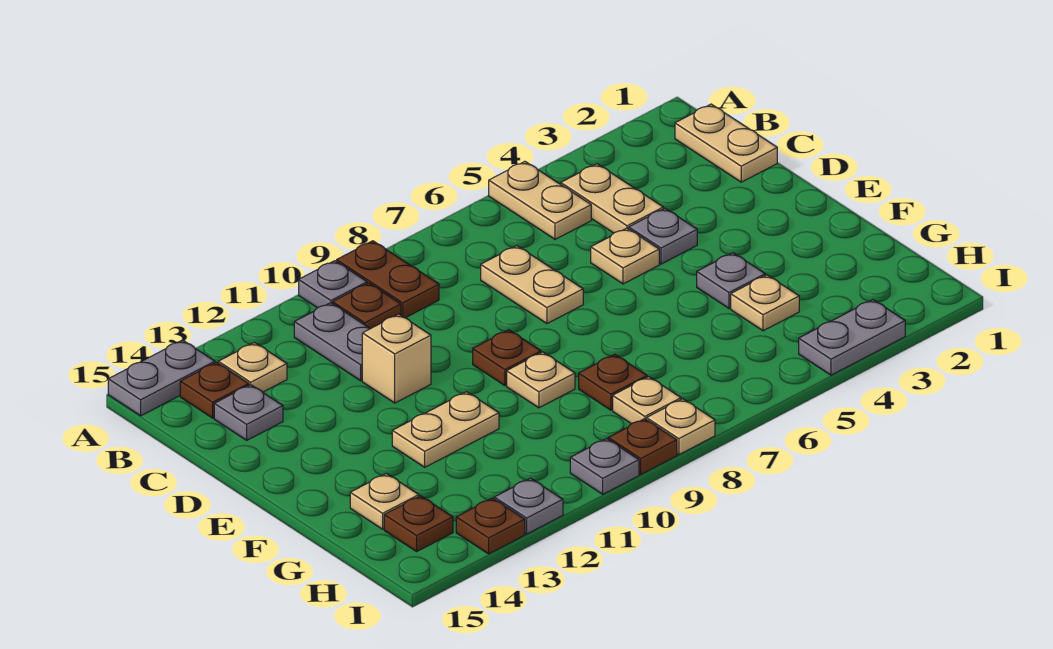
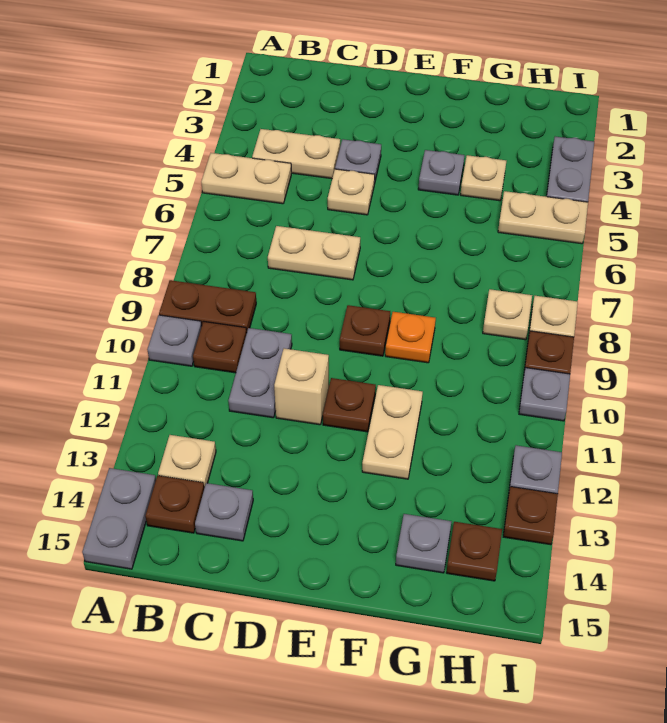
tan 1x2 plate [675,104,777,182] -> tan 1x2 plate moved to [498,191,588,244]
grey 1x2 plate [294,303,370,381] -> grey 1x2 plate turned to [229,328,292,418]
tan 1x1 plate [507,352,575,408] -> orange 1x1 plate [385,312,436,363]
brown 1x1 plate [579,354,647,410] -> brown 1x1 plate moved to [323,378,376,432]
tan 1x1 plate [350,474,419,529] -> grey 1x1 plate [396,514,452,573]

